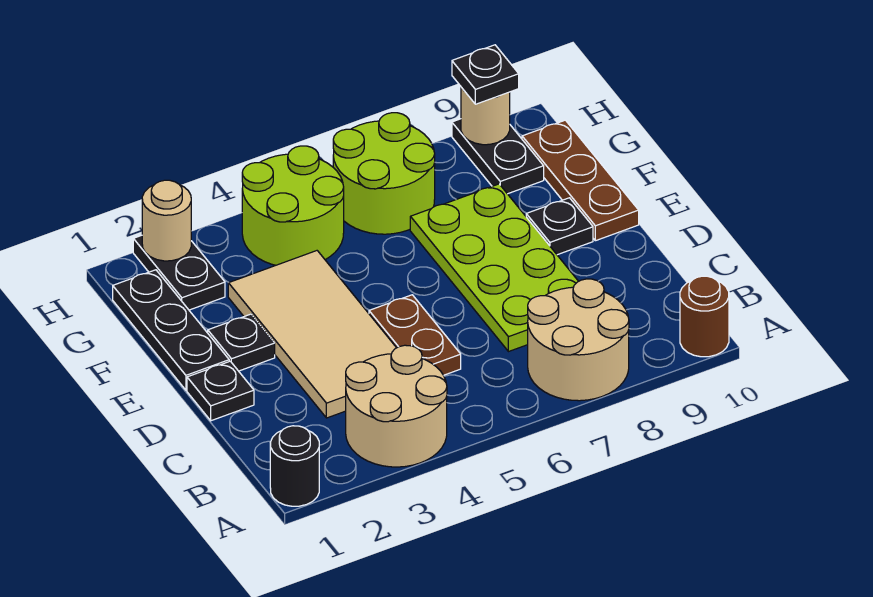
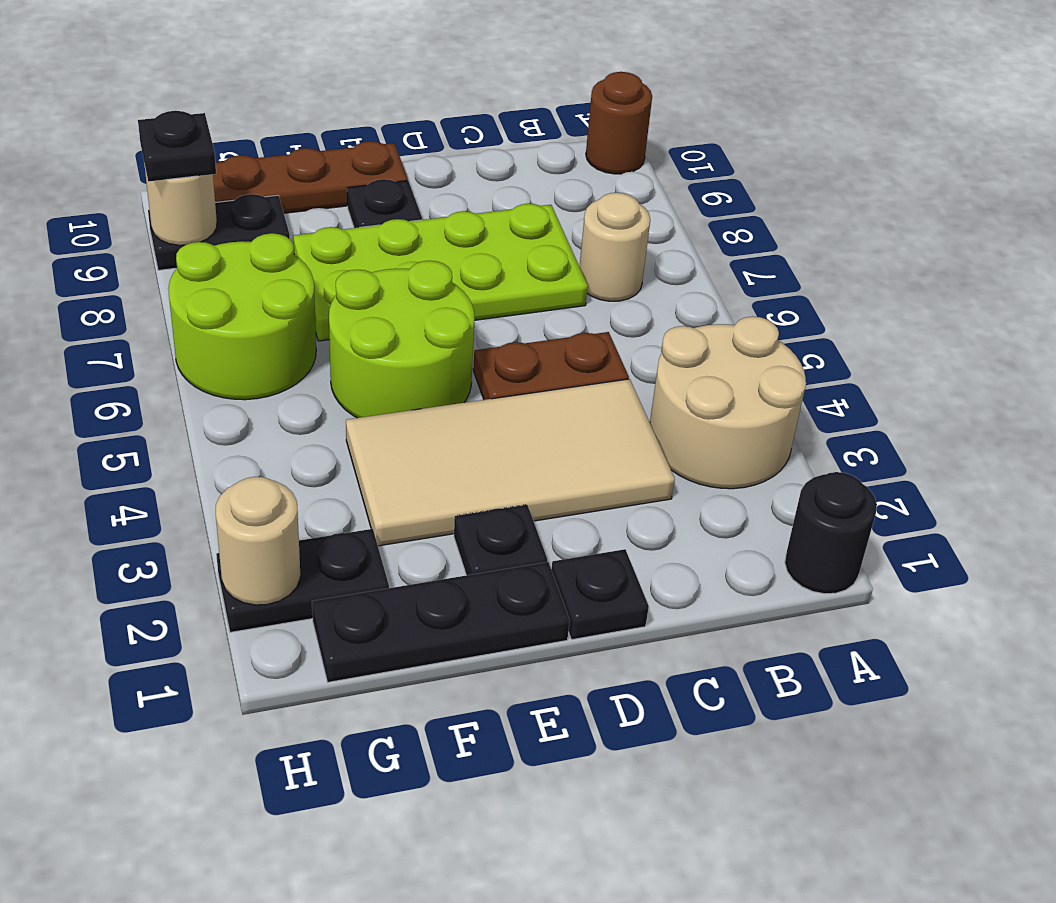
tan 2x2 round brick [528,279,629,401] -> tan 1x1 round brick [579,193,650,301]
lime 2x2 round brick [242,146,344,265] -> lime 2x2 round brick moved to [329,261,475,418]

